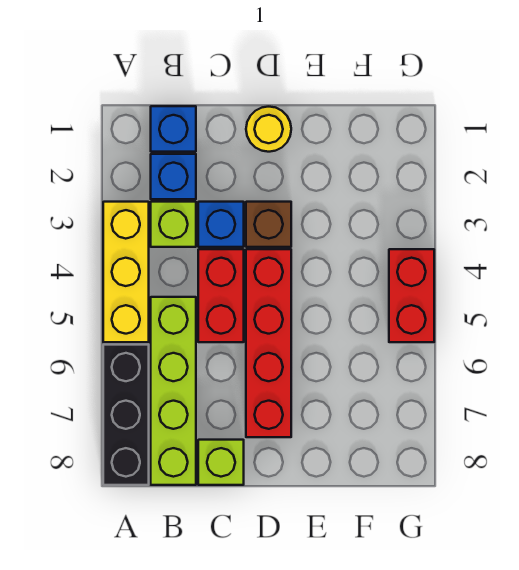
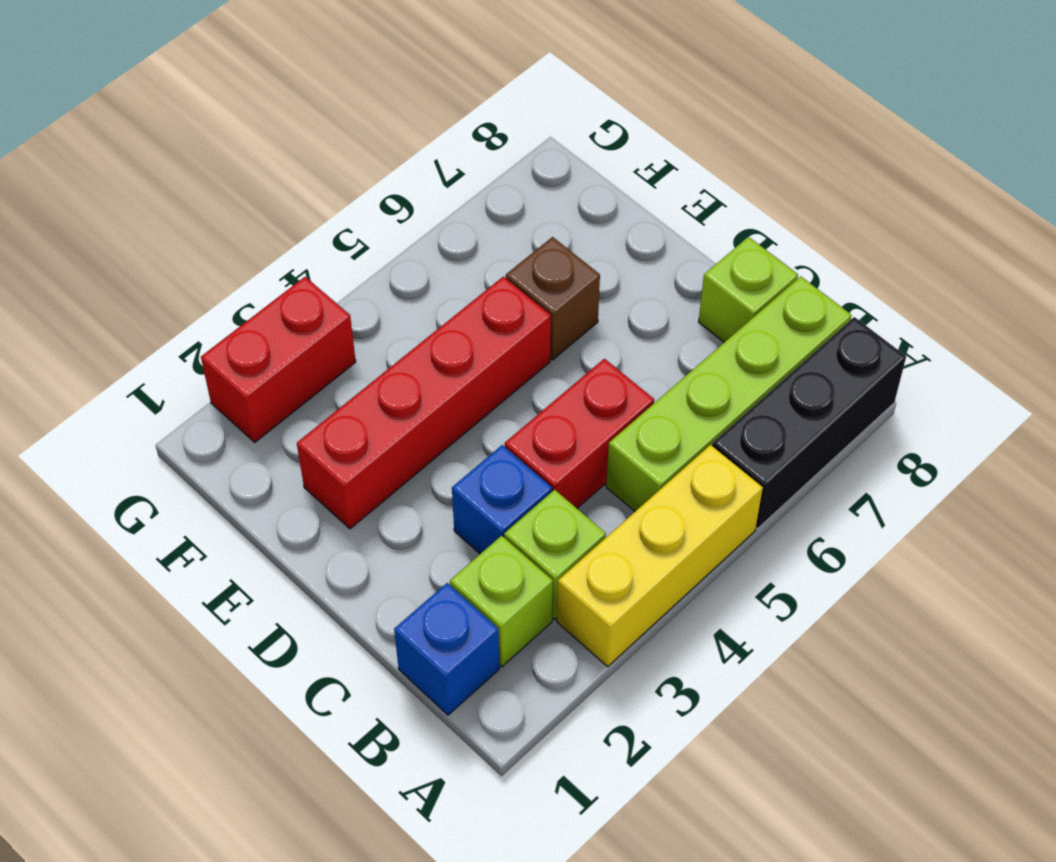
blue 1x1 brick [151,154,196,199] -> lime 1x1 brick [450,536,553,667]
yellow 1x1 round brick [246,107,291,152] -> none
brown 1x1 brick [246,202,291,247] -> brown 1x1 brick moved to [506,237,600,360]
red 1x4 brick [246,249,291,437] -> red 1x4 brick moved to [297,277,551,529]
red 1x2 brick [389,249,434,342] -> red 1x2 brick moved to [201,277,356,442]

